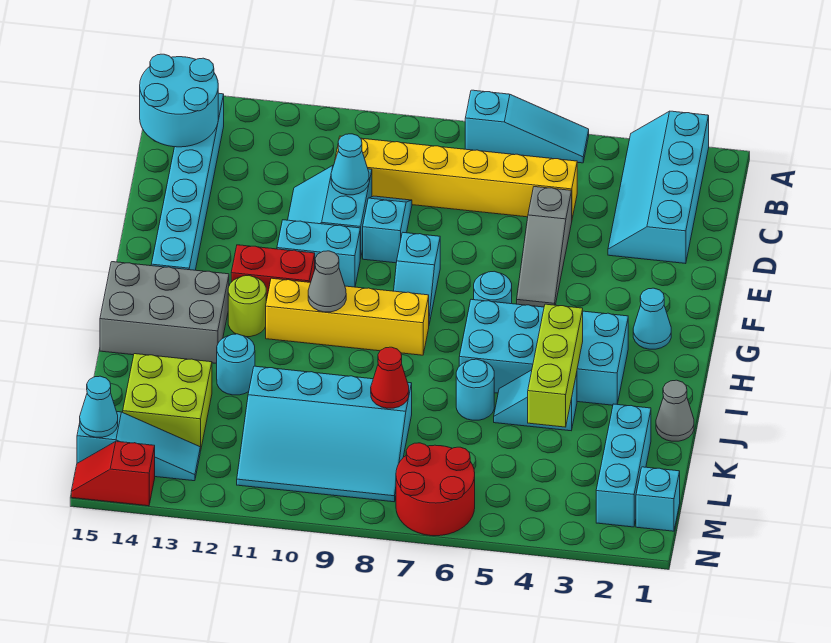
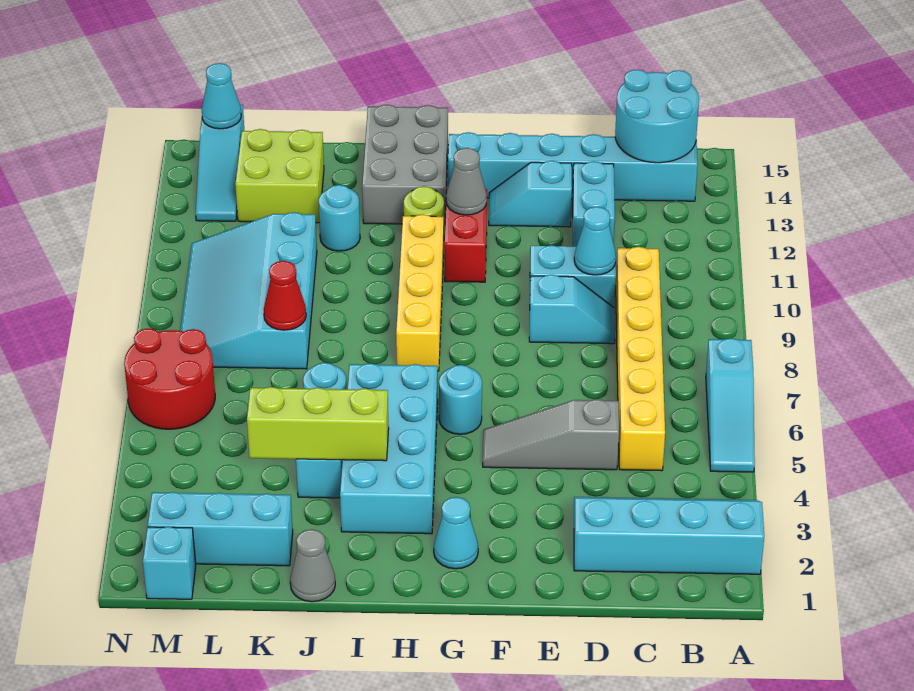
cyan 1x2 slope [394,233,440,324] -> cyan 1x2 slope moved to [489,161,572,227]
cyan 1x2 brick [277,220,360,287] -> cyan 1x2 brick moved to [572,161,615,247]
grey 1x1 cone [308,251,346,312] -> grey 1x1 cone moved to [446,148,487,215]
red 1x2 slope [71,441,155,506] -> none

